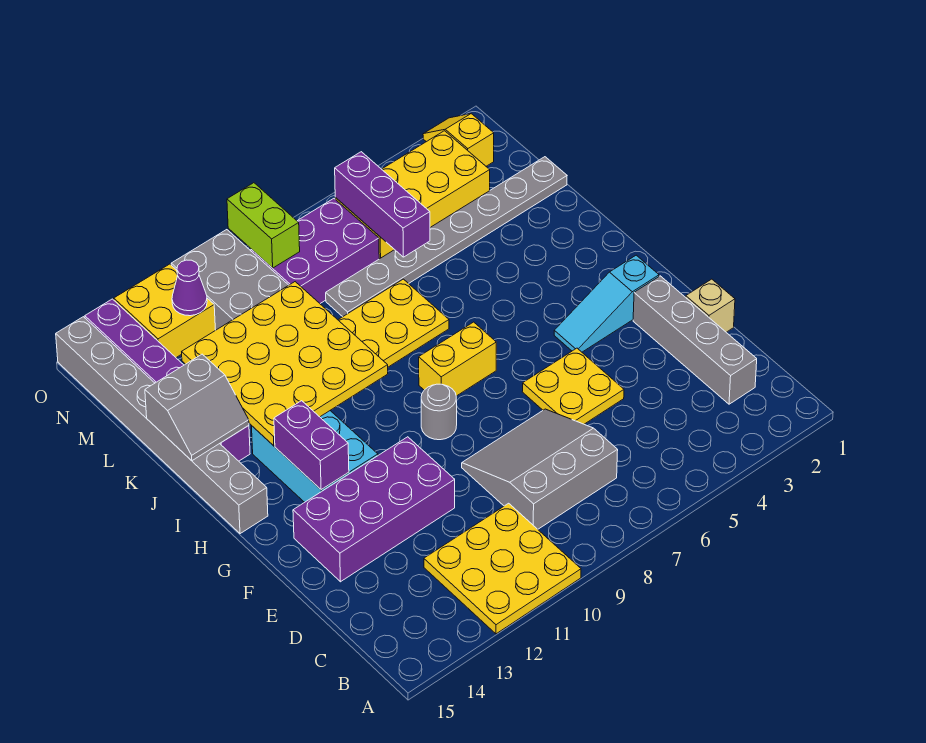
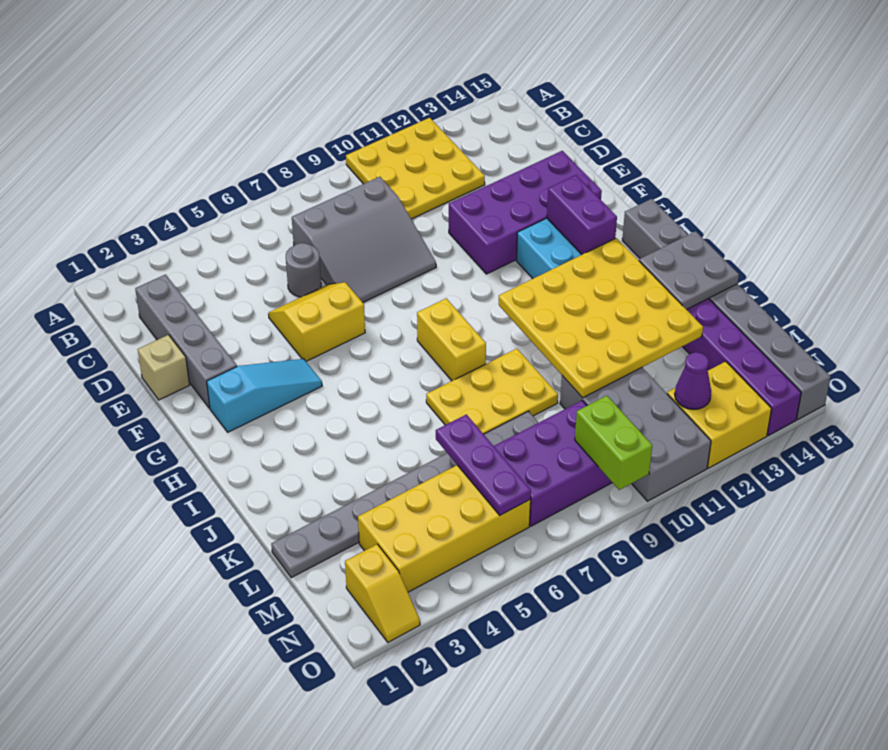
yellow 2x2 plate [522,348,624,424] -> yellow 2x2 slope [268,282,365,361]
grey 1x1 round brick [421,384,457,440] -> grey 1x1 round brick moved to [286,243,321,297]
yellow 1x2 brick [419,322,496,396] -> yellow 1x2 brick turned to [417,298,486,381]
grey 2x2 slope [145,354,249,461] -> grey 2x2 plate [639,231,739,310]
purple 1x3 brick [335,152,430,257] -> purple 1x3 plate [436,414,531,515]

